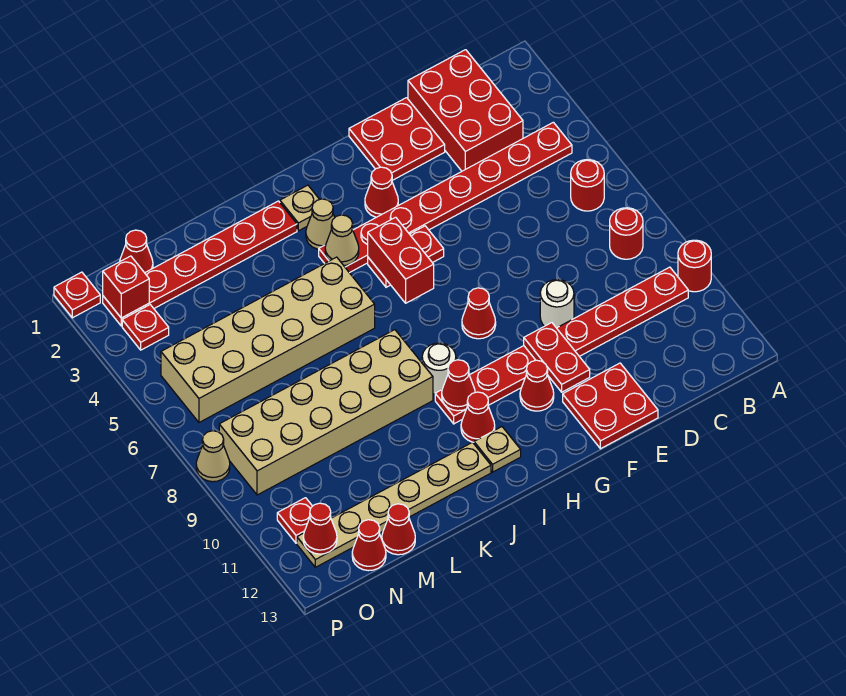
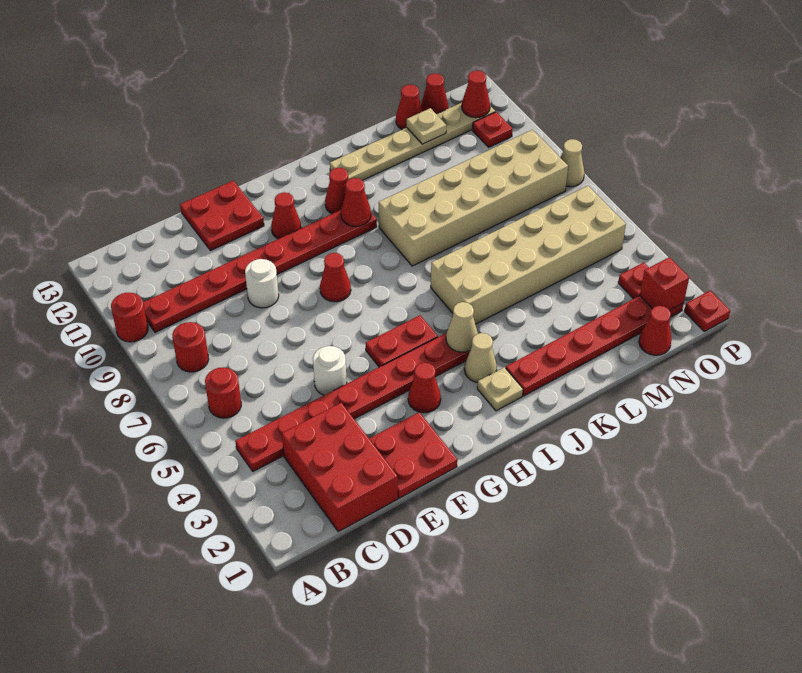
red 1x2 plate [524,323,590,392] -> none
red 1x2 brick [368,217,434,303] -> none
white 1x1 round brick [422,343,456,394] -> white 1x1 round brick moved to [313,346,347,395]
tan 1x1 plate [474,427,521,472] -> tan 1x1 plate moved to [407,108,446,144]

